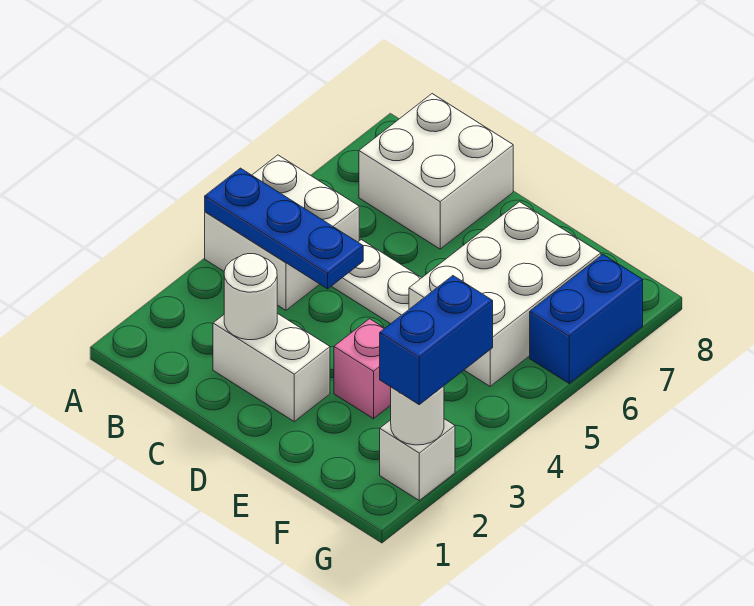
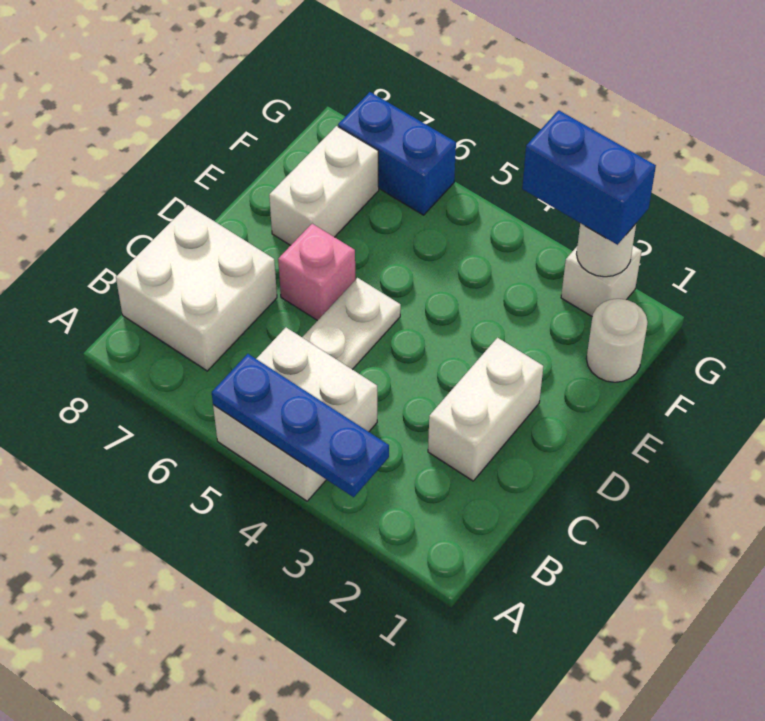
blue 1x3 plate [205,168,363,289] -> blue 1x3 plate turned to [212,354,389,497]
white 1x1 round brick [224,254,277,340] -> white 1x1 round brick moved to [586,299,648,382]
pink 1x1 brick [334,319,391,419] -> pink 1x1 brick moved to [278,224,355,321]
white 2x3 brick [409,202,601,386] -> white 1x2 brick [269,126,379,245]

